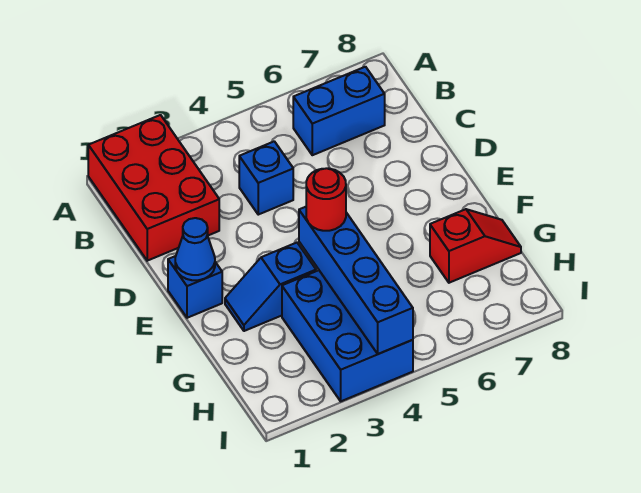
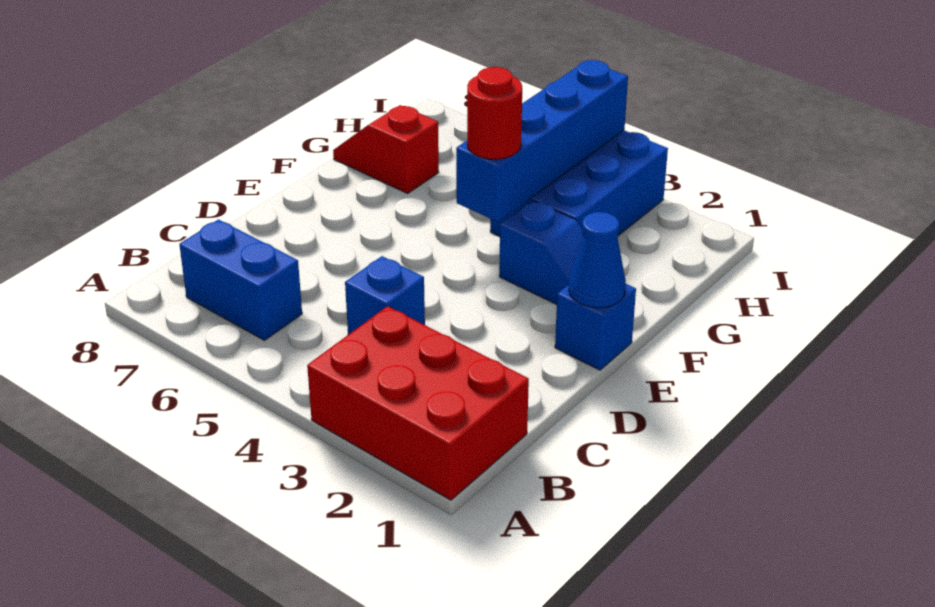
red 2x3 brick [88,115,219,261] -> red 2x3 brick turned to [307,306,529,500]

